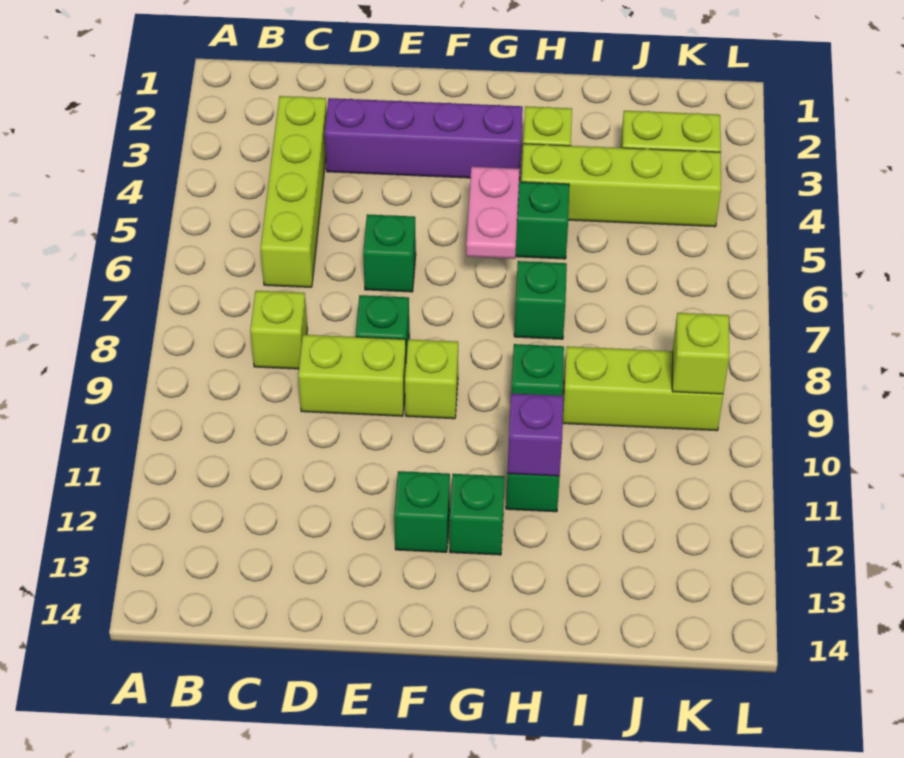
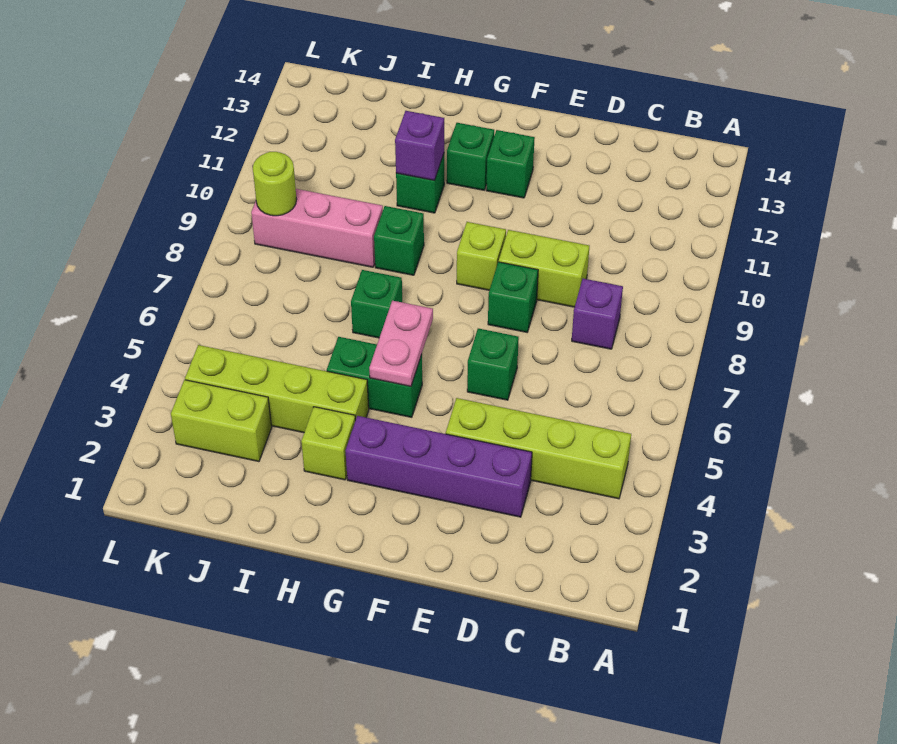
lime 1x4 brick [261,96,327,287] -> lime 1x4 brick turned to [446,398,631,499]
lime 1x1 brick [250,291,307,369] -> purple 1x1 brick [572,279,623,349]
lime 1x3 brick [563,346,723,431] -> pink 1x3 brick [251,189,383,267]
lime 1x1 brick [672,313,729,394] -> lime 1x1 round brick [253,152,297,216]

